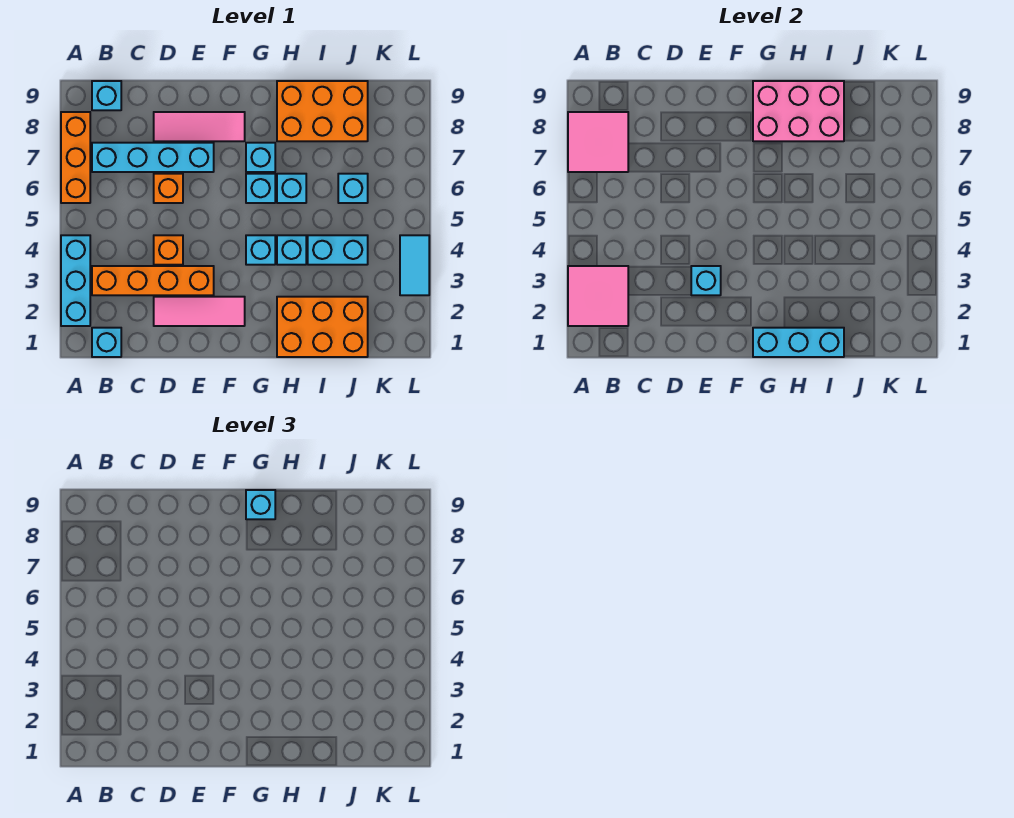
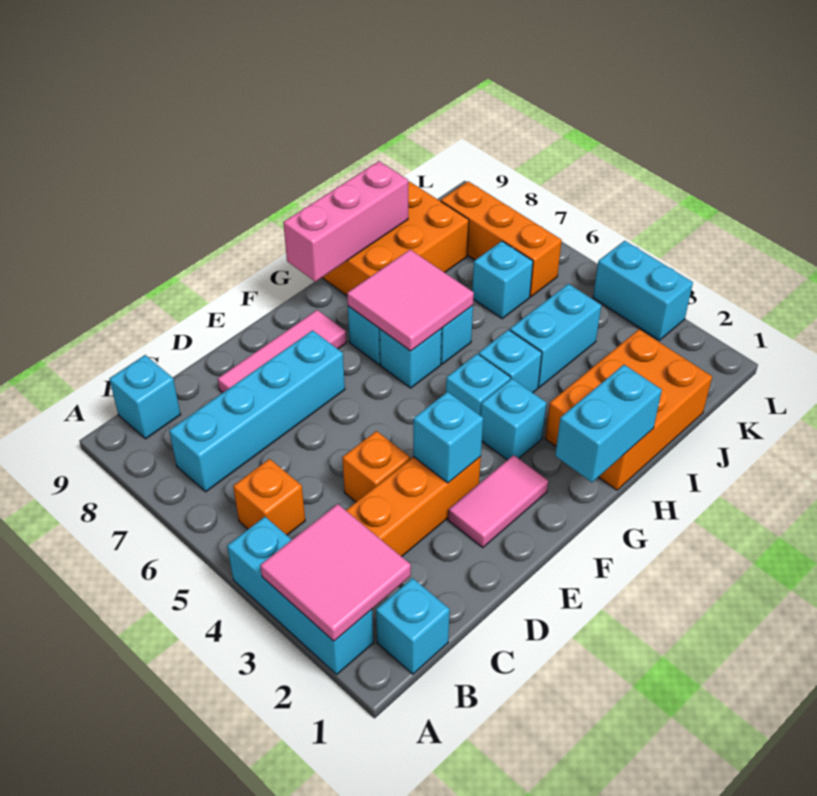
orange 1x3 brick [61,112,90,203] -> orange 1x3 brick moved to [441,181,562,297]
pink 2x2 tile [568,112,628,172] -> pink 2x2 tile moved to [347,250,474,351]
pink 1x3 tile [154,297,245,326] -> pink 1x2 tile [448,455,548,548]
orange 1x1 brick [154,174,183,203] -> orange 1x1 brick moved to [233,459,305,535]
cyan 1x3 brick [753,328,844,357] -> cyan 1x2 brick [555,365,662,482]
pink 2x3 brick [753,81,844,141] -> pink 1x3 brick [283,161,408,282]
cyan 1x1 brick [246,490,275,519] -> cyan 1x1 brick moved to [481,379,546,460]
cyan 1x2 tile [400,235,429,295] -> cyan 1x2 brick [593,241,693,340]

